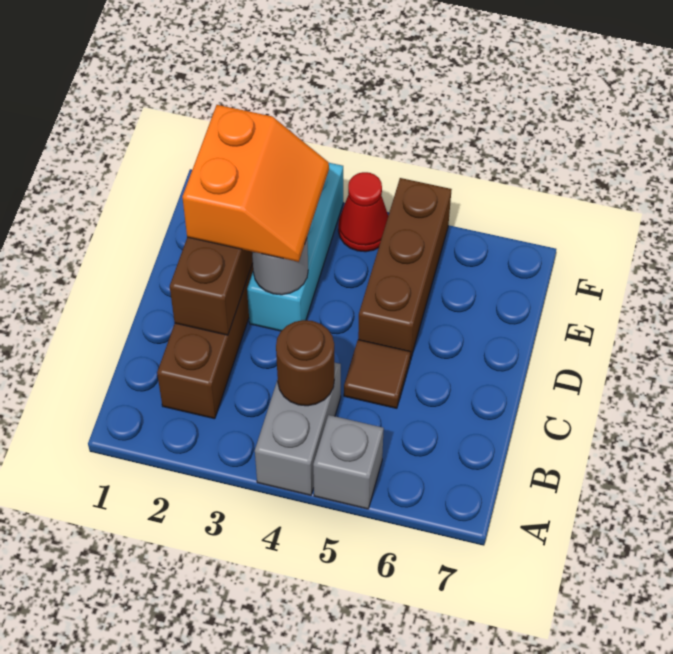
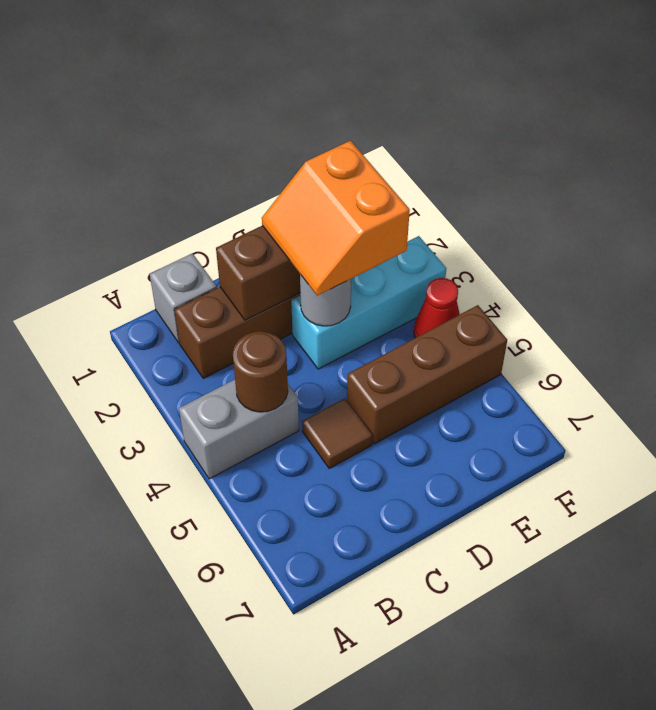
grey 1x1 brick [313,415,384,509] -> grey 1x1 brick moved to [150,253,217,343]
orange 2x2 slope [182,105,329,262] -> orange 2x2 slope turned to [262,141,410,296]

